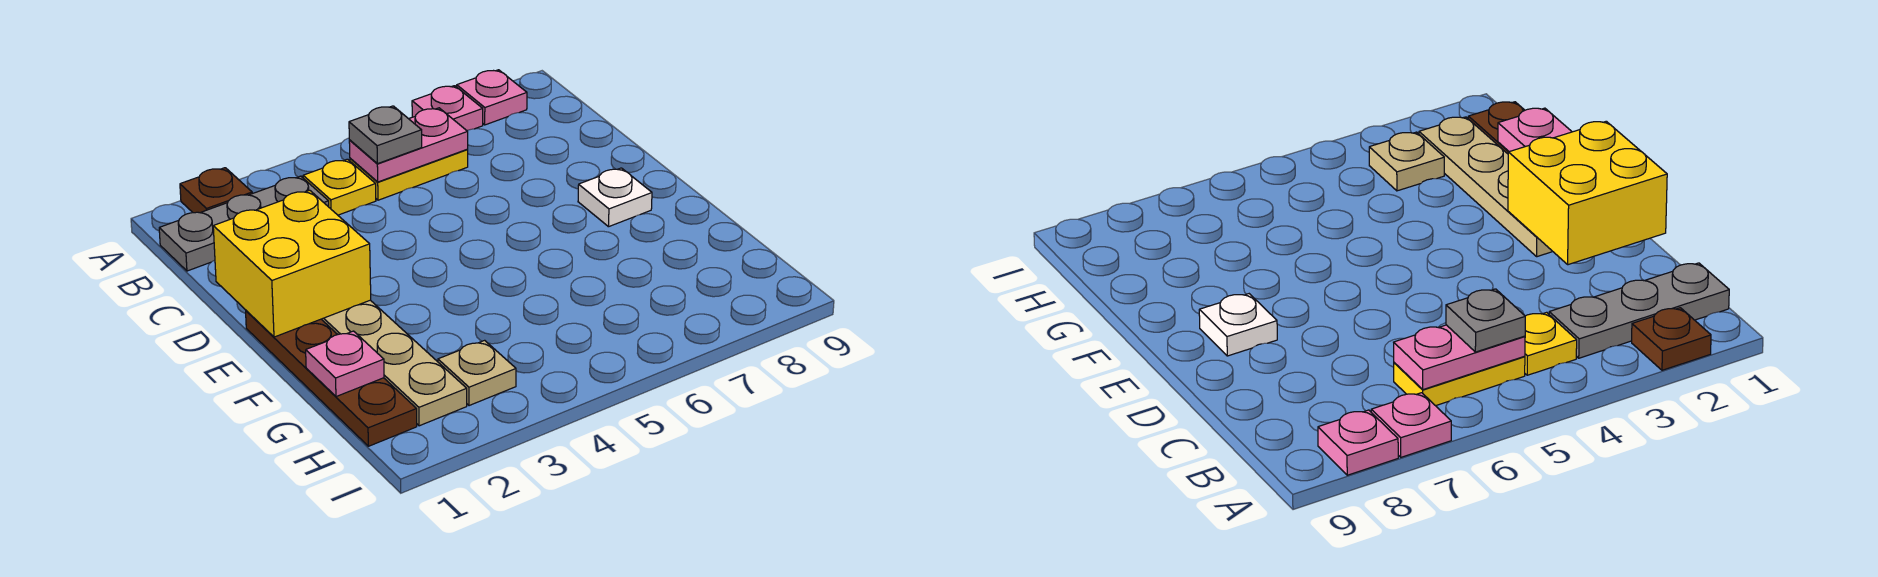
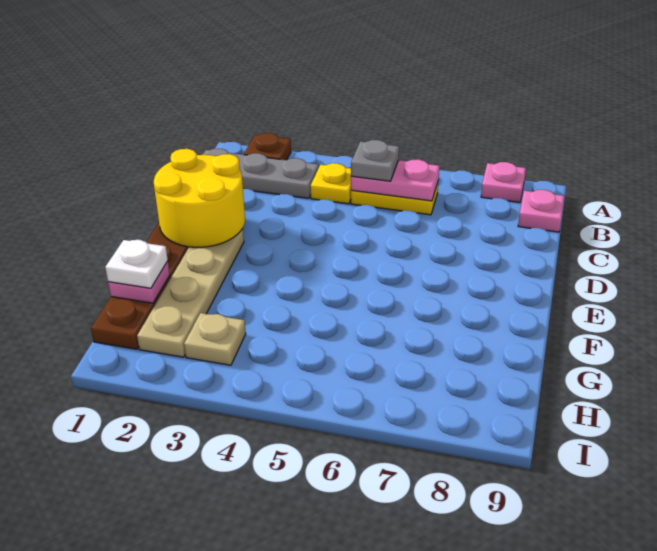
pink 1x1 plate [412,86,483,130] -> pink 1x1 plate moved to [518,190,564,232]
yellow 2x2 brick [213,190,371,337] -> yellow 2x2 round brick [154,149,245,247]
white 1x1 plate [578,168,652,227] -> white 1x1 plate moved to [105,240,168,288]

